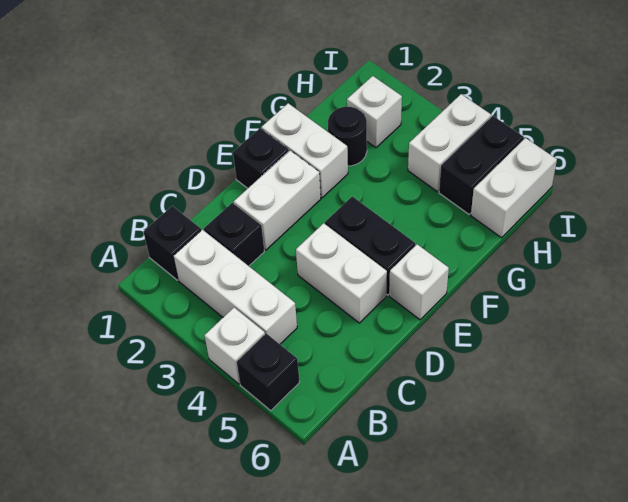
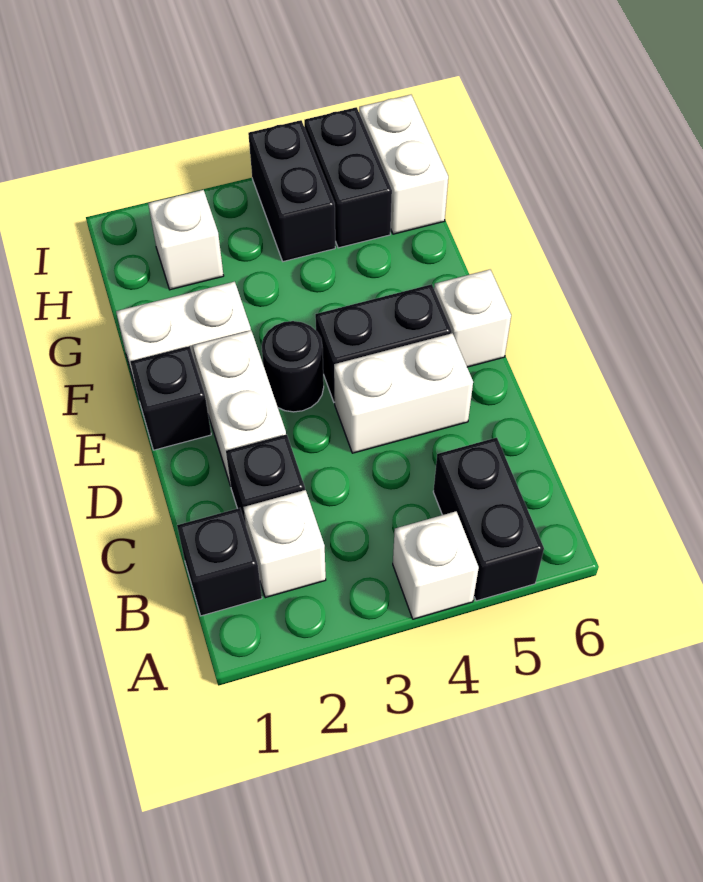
black 1x1 brick [237,333,300,411] -> black 1x2 brick [433,438,544,601]
white 1x3 brick [174,230,297,344] -> white 1x1 brick [243,490,326,598]
black 1x1 round brick [328,107,367,166] -> black 1x1 round brick moved to [262,321,324,412]
white 1x2 brick [408,94,491,192] -> black 1x2 brick [248,120,335,262]

